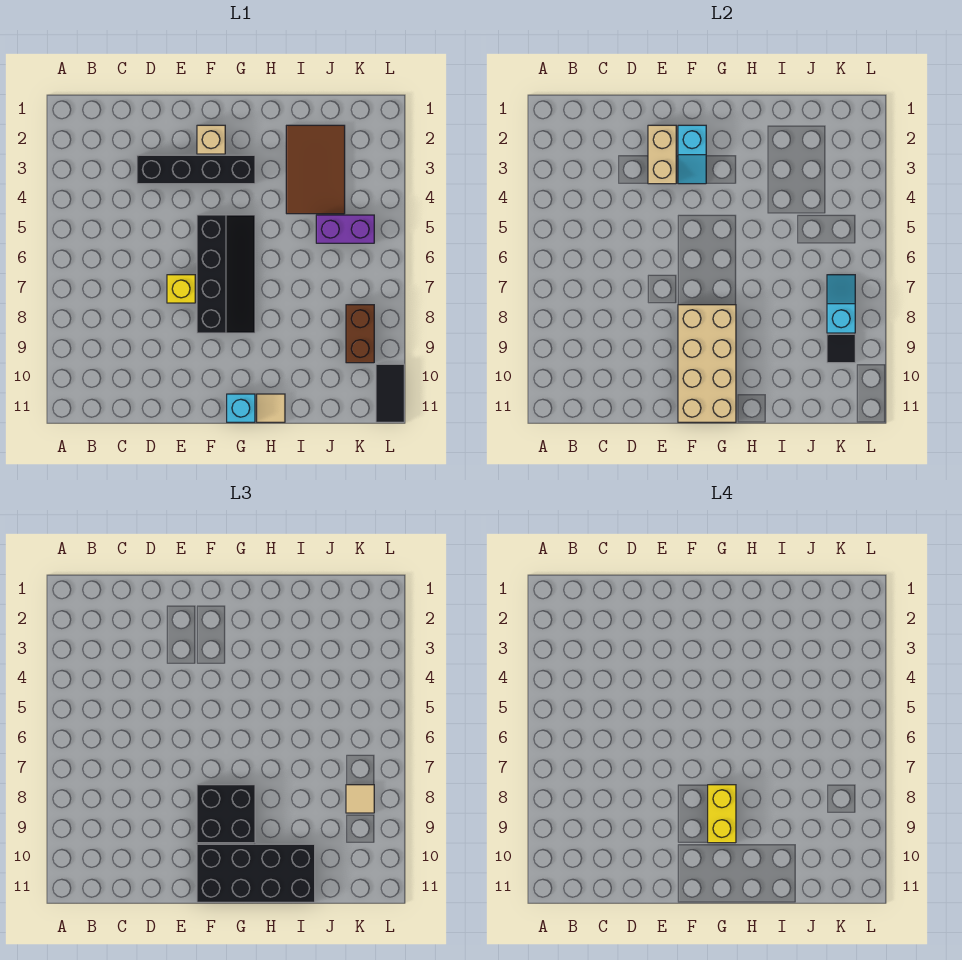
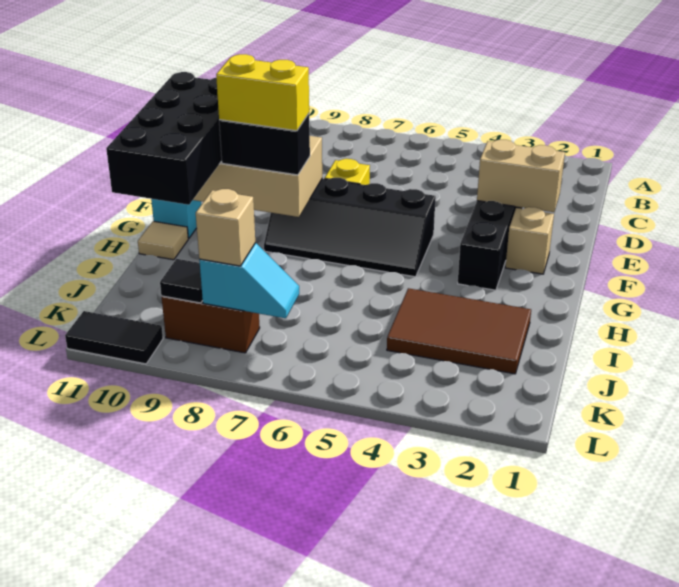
cyan 1x2 slope [678,125,706,184] -> none
black 2x2 brick [197,785,255,843] -> black 1x2 brick [219,114,310,175]
purple 1x2 brick [316,215,374,243] -> none
tan 1x1 tile [346,785,374,813] -> tan 1x1 brick [196,189,255,266]

